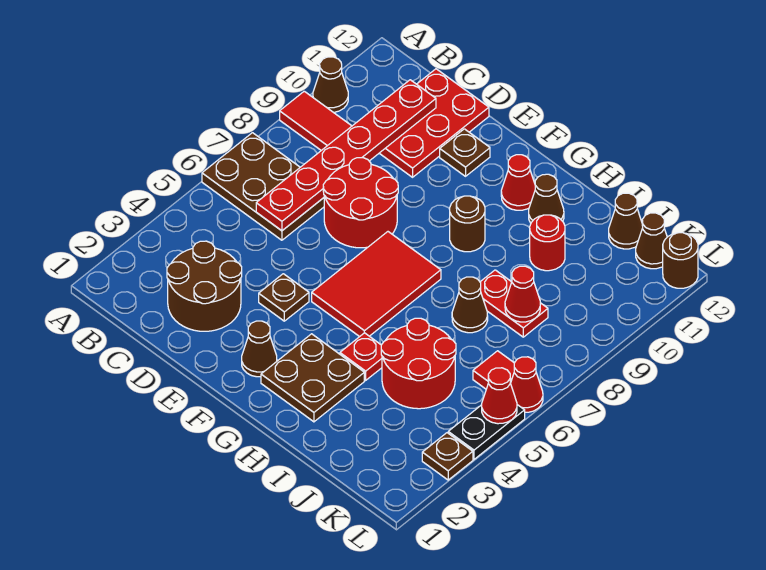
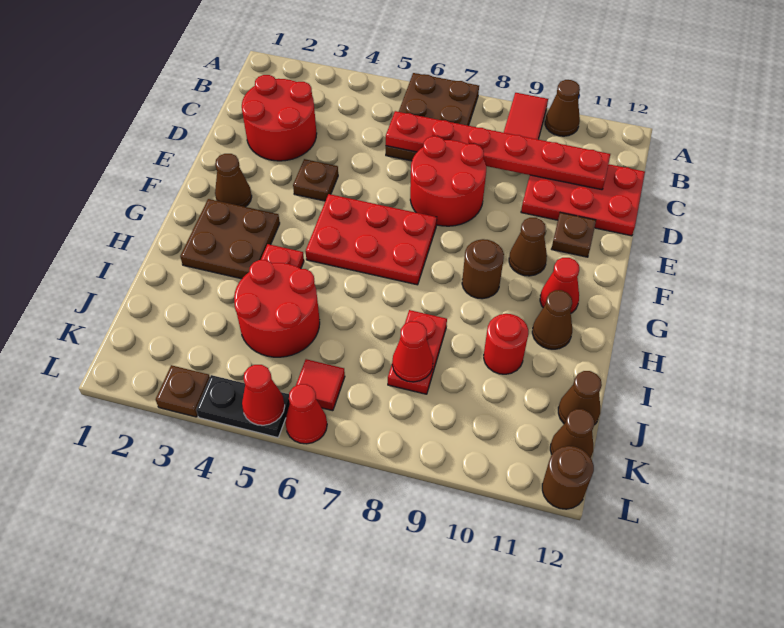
brown 2x2 round brick [167,241,242,331] -> red 2x2 round brick [242,75,317,161]
red 2x3 tile [312,232,441,337] -> red 2x3 plate [306,194,437,285]
brown 1x1 cone [452,277,488,333] -> brown 1x1 cone moved to [509,218,547,276]

